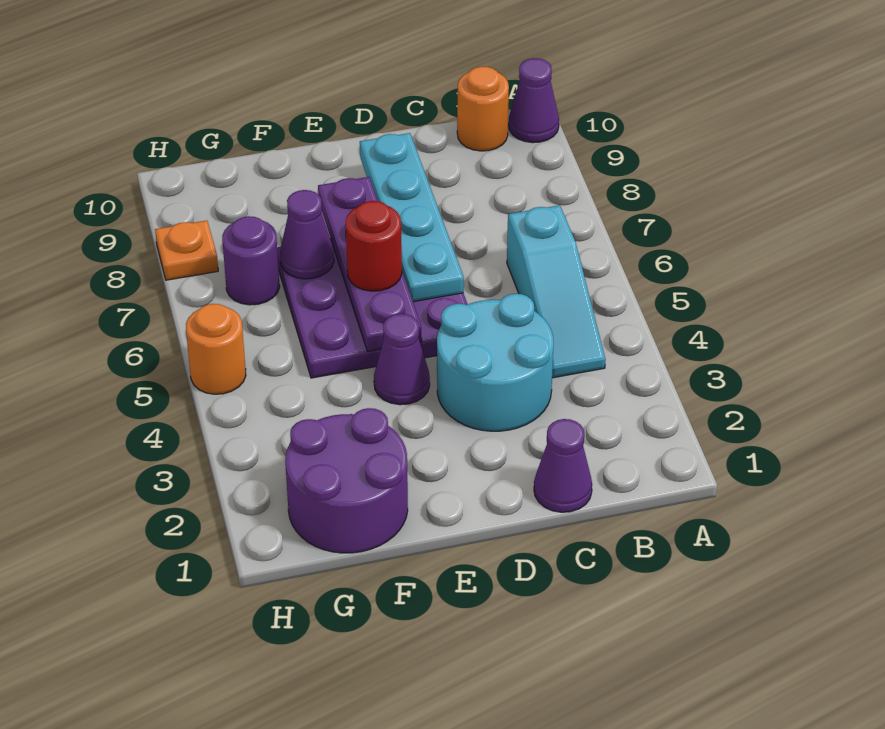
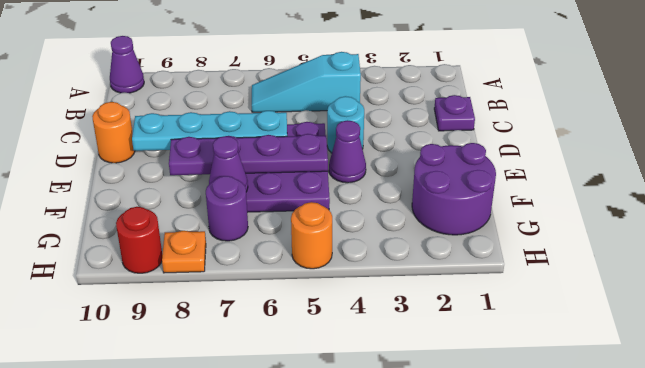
cyan 1x3 slope [507,205,606,378] -> cyan 1x3 slope turned to [252,52,361,112]
orange 1x1 round brick [457,66,509,151] -> orange 1x1 round brick moved to [92,102,135,163]
purple 1x1 cone [534,419,592,512] -> purple 1x1 plate [434,95,475,131]
cyan 2x2 round brick [437,294,554,431] -> cyan 1x1 round brick [327,96,364,153]
red 1x1 round brick [346,201,402,291] -> red 1x1 round brick moved to [116,207,162,273]

